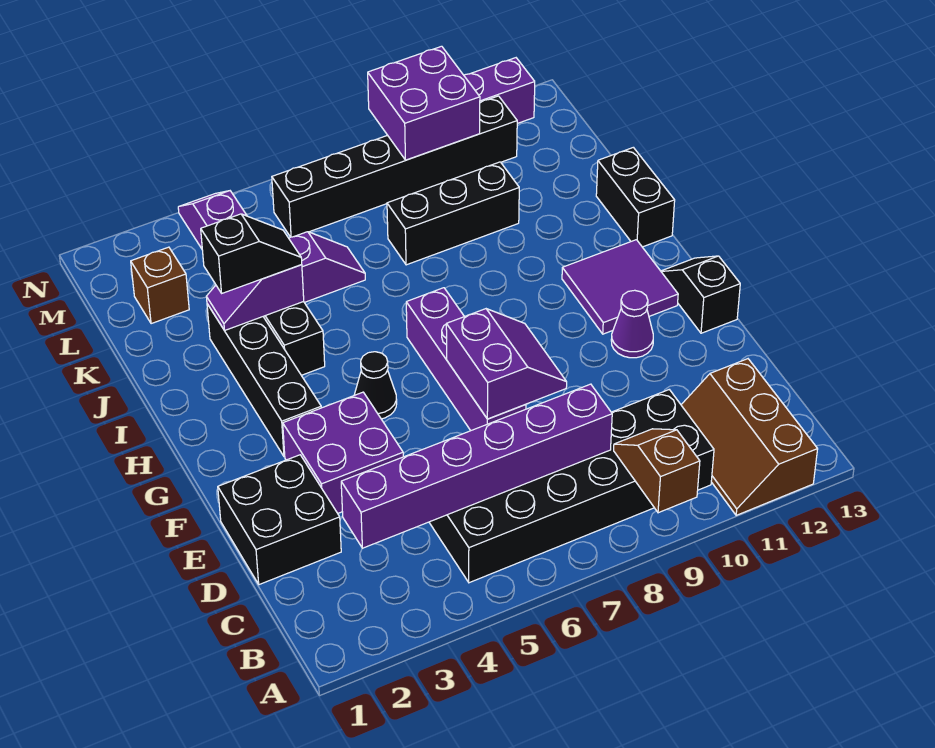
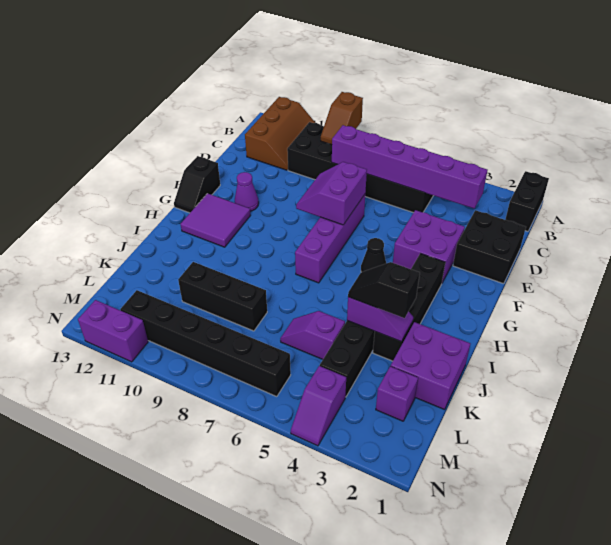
black 1x2 brick [596,147,675,247] -> black 1x2 brick moved to [505,171,549,231]
brown 1x1 brick [131,247,189,324] -> purple 1x1 brick [376,366,418,421]
purple 2x2 brick [368,46,480,160] -> purple 2x2 brick moved to [391,322,470,410]

